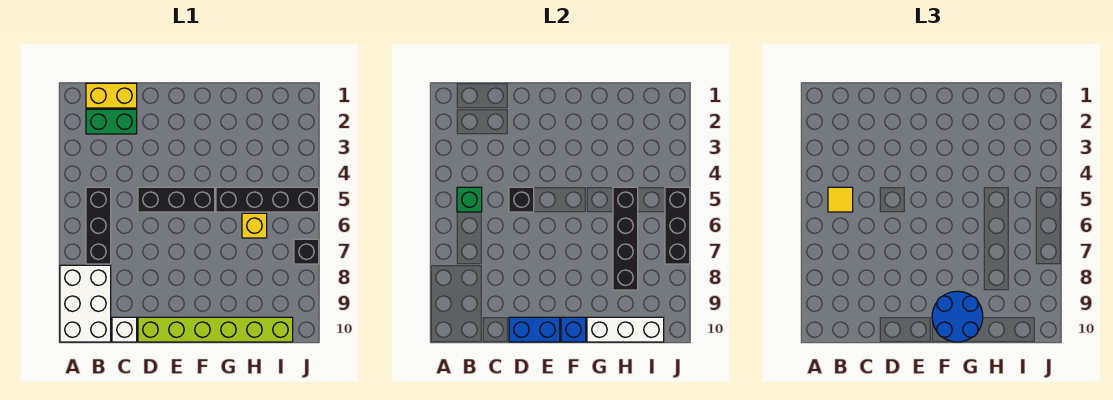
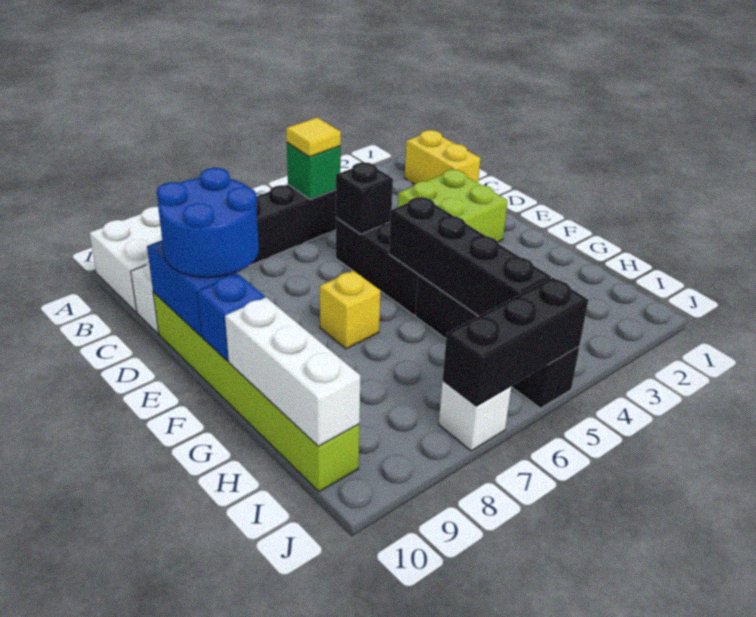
green 1x2 brick [86,109,137,134] -> none
none -> lime 2x2 brick [398,169,508,242]
blue 2x2 round brick [932,291,983,342] -> blue 2x2 round brick moved to [157,168,259,278]
black 1x4 brick [613,187,638,290] -> black 1x4 brick turned to [389,197,551,316]
yellow 1x1 brick [242,213,267,238] -> yellow 1x1 brick moved to [320,271,380,349]
black 1x1 brick [294,239,319,264] -> white 1x1 brick [439,381,511,451]

